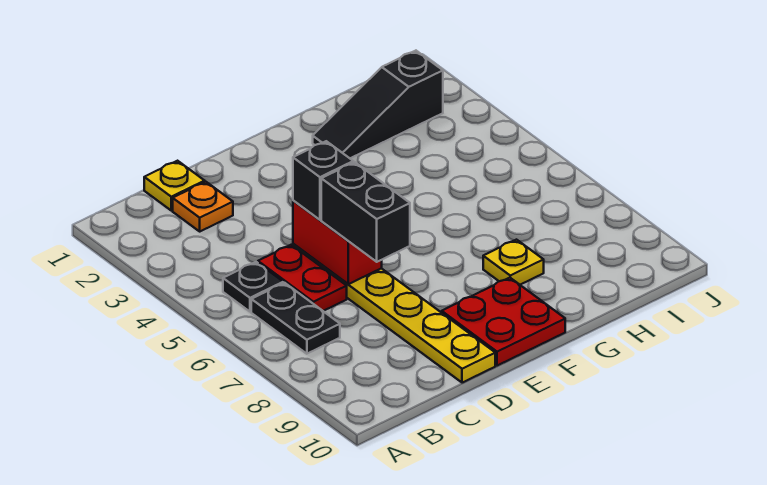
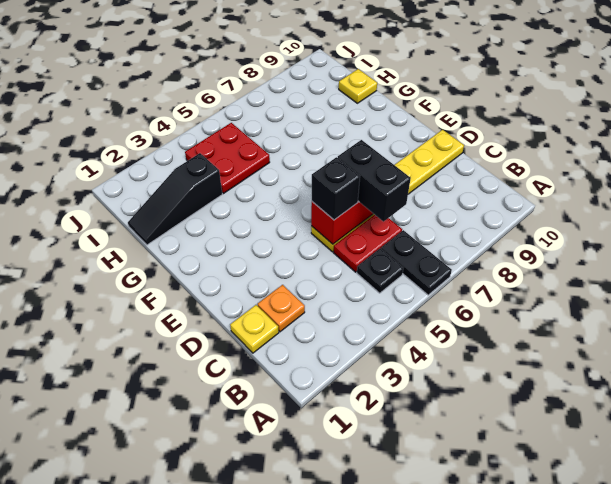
black 1x2 plate [251,283,340,354] -> black 1x2 plate turned to [381,230,452,295]
black 1x2 brick [321,162,410,262] -> black 1x2 brick turned to [338,140,411,222]
red 2x2 plate [442,278,565,366] -> red 2x2 plate moved to [185,123,270,193]
black 1x3 slope [313,51,443,158] -> black 1x3 slope turned to [128,153,222,245]
yellow 1x1 plate [483,240,544,285] -> yellow 1x1 plate moved to [339,69,377,103]

